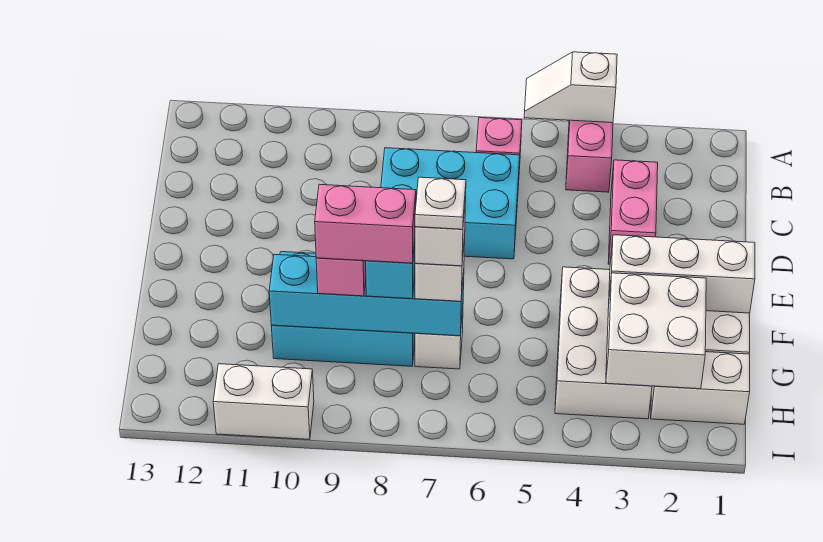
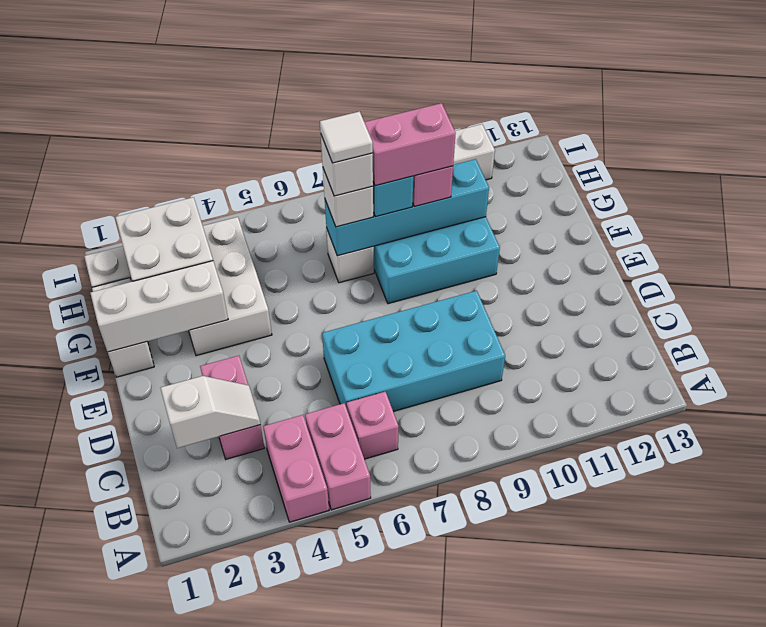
white 1x2 slope [524,52,617,123] -> white 1x2 slope moved to [161,376,260,448]
none -> pink 1x2 brick [305,403,371,510]
cyan 2x3 brick [381,148,520,259] -> cyan 2x4 brick [322,291,505,412]
white 1x1 plate [415,177,466,229] -> white 1x1 tile [320,111,373,163]

